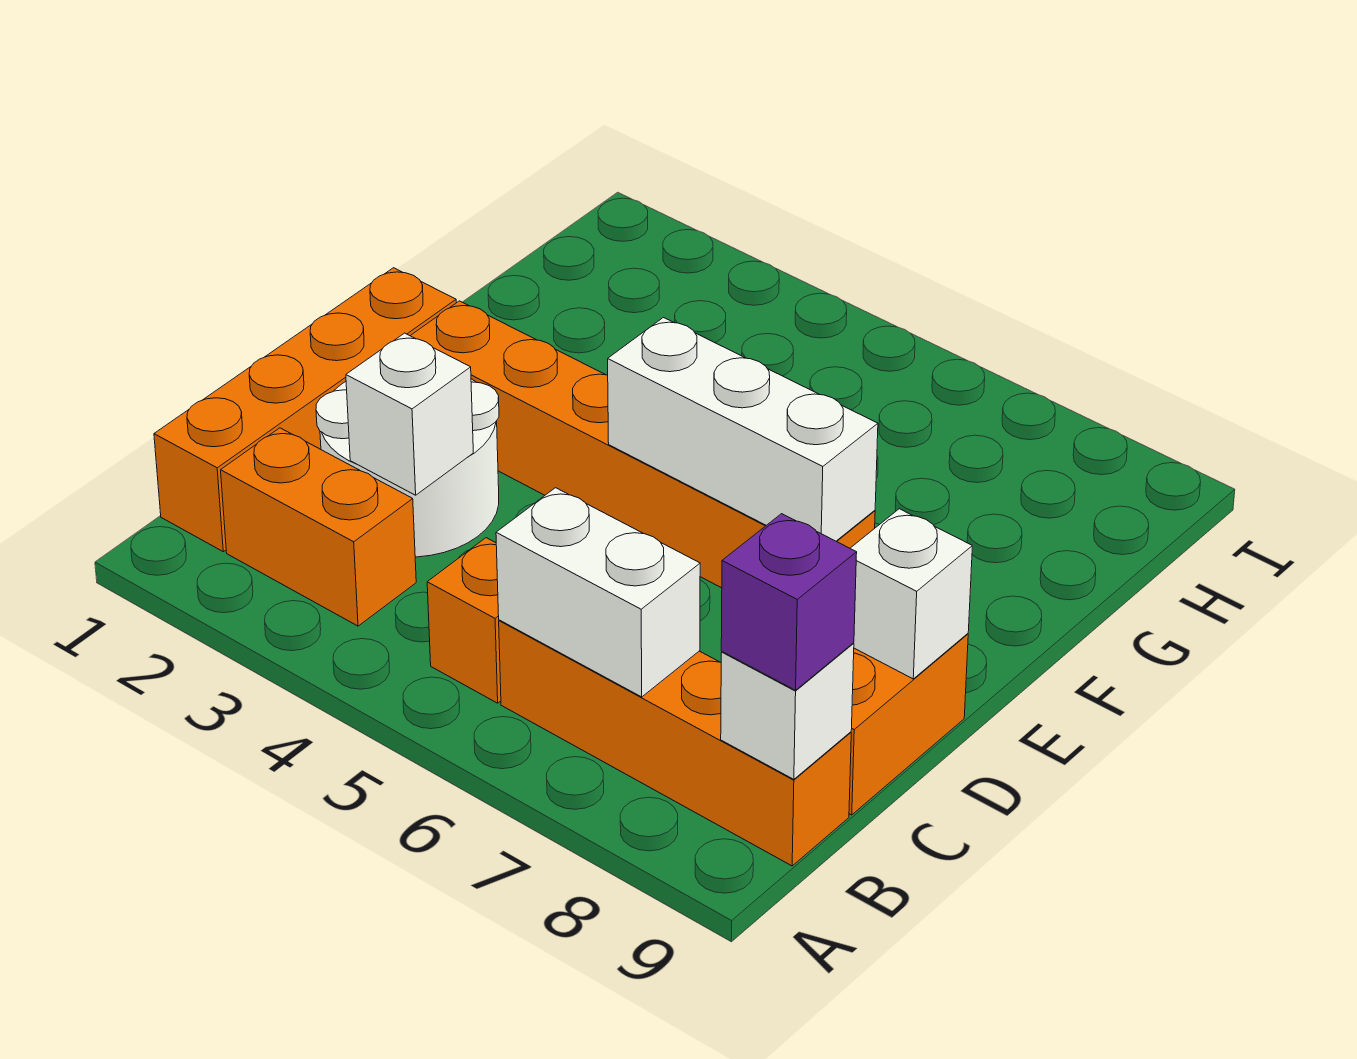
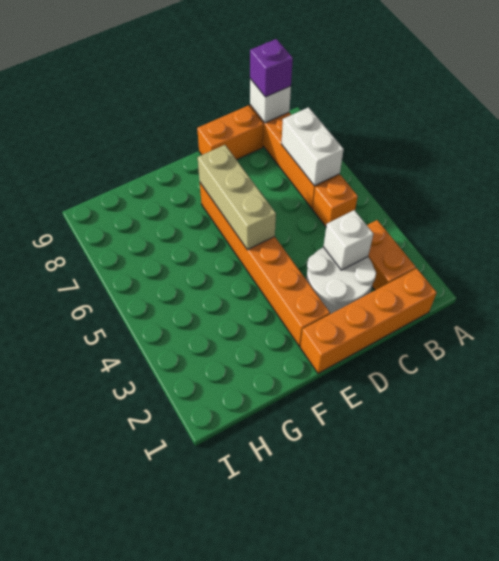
white 1x1 brick [850,509,972,679] -> none
white 1x3 brick [608,318,878,541] -> tan 1x3 brick [198,145,276,250]

